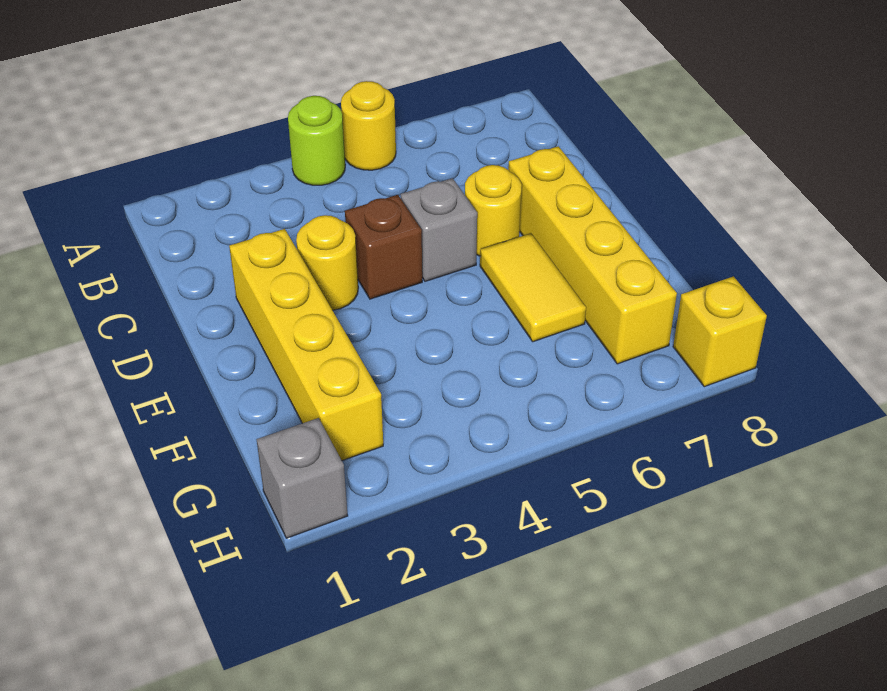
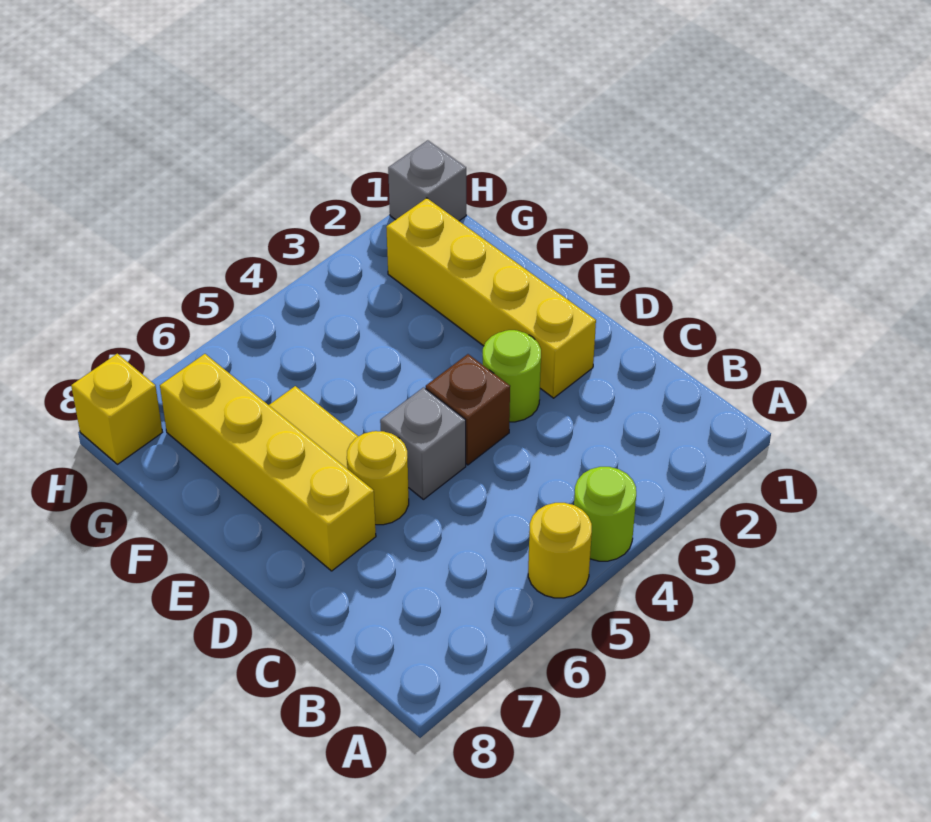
yellow 1x1 round brick [296,215,358,310] -> lime 1x1 round brick [483,330,541,422]

